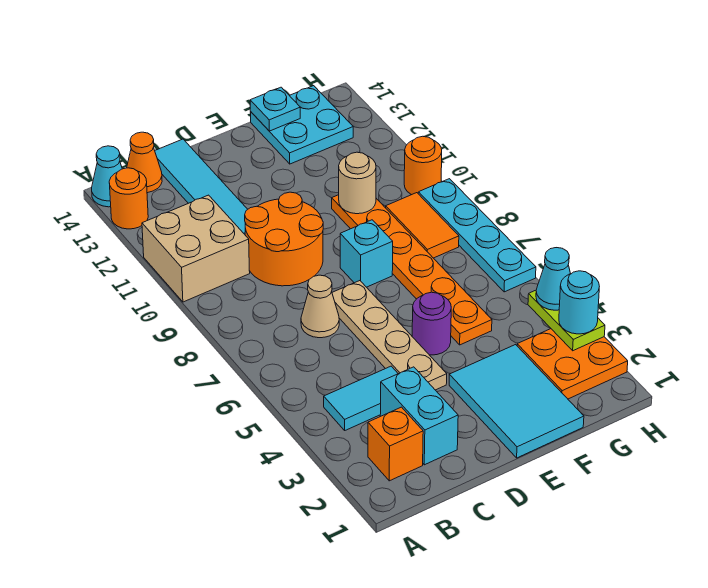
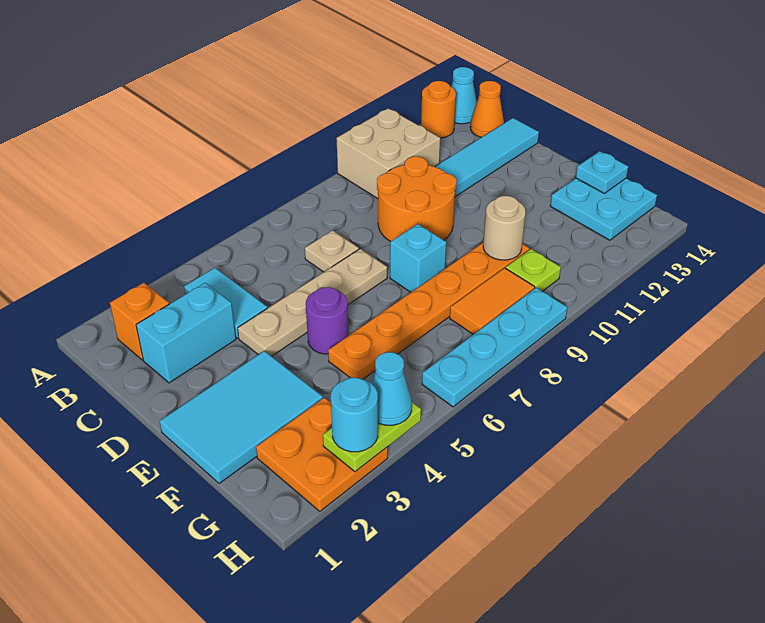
tan 1x1 cone [301,275,339,338] -> tan 1x1 plate [305,230,359,272]
none -> lime 1x1 plate [506,249,561,291]
orange 1x1 round brick [404,136,442,195] -> none

